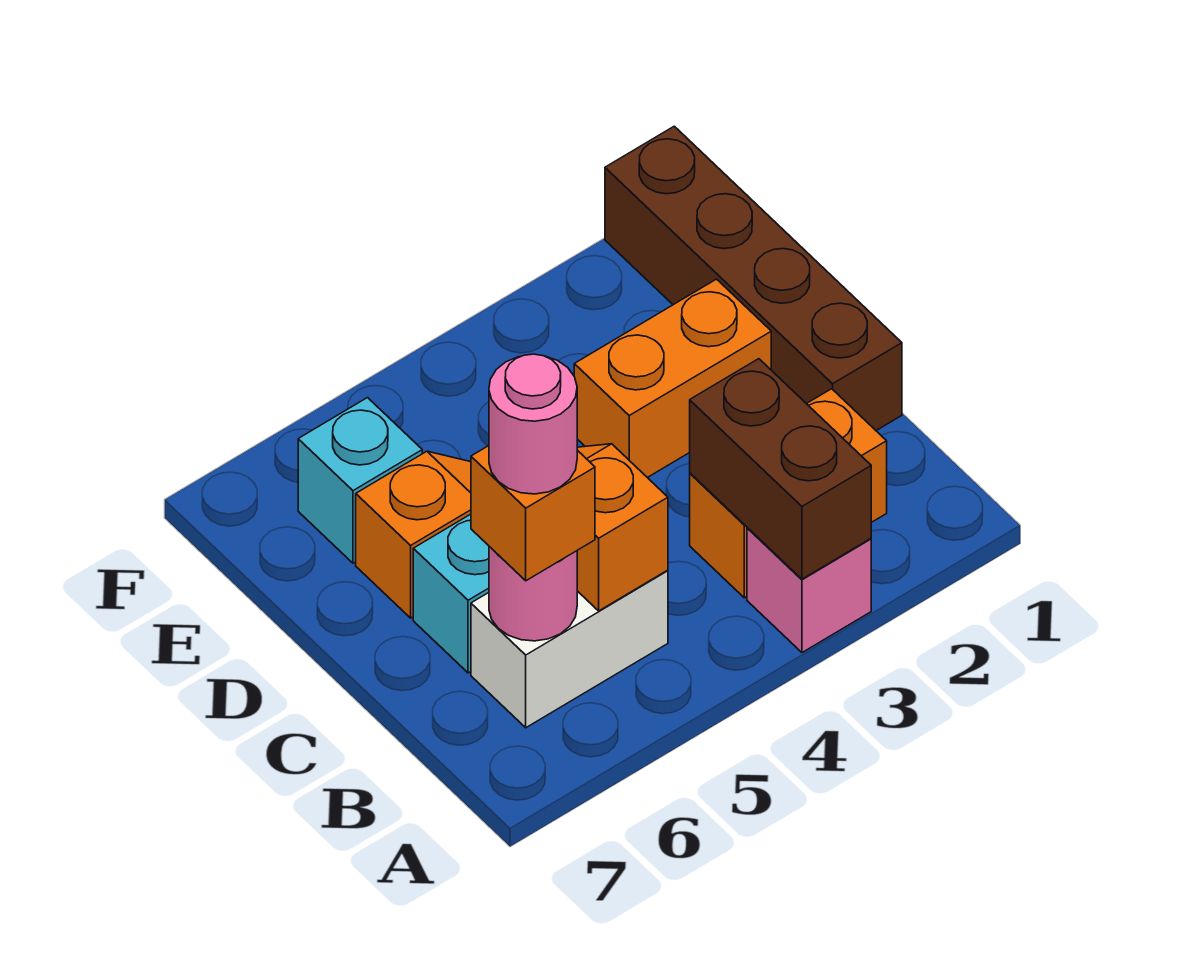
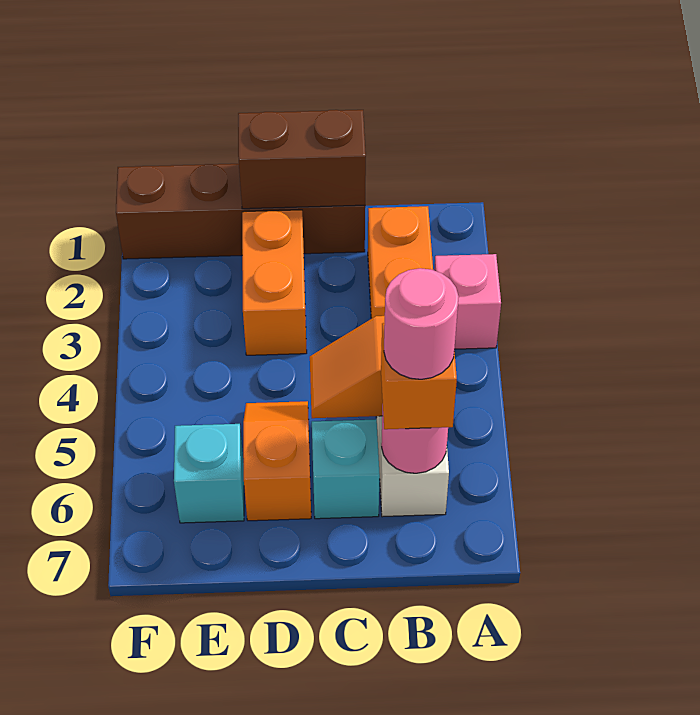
brown 1x2 brick [690,359,871,579] -> brown 1x2 brick moved to [238,110,366,209]

